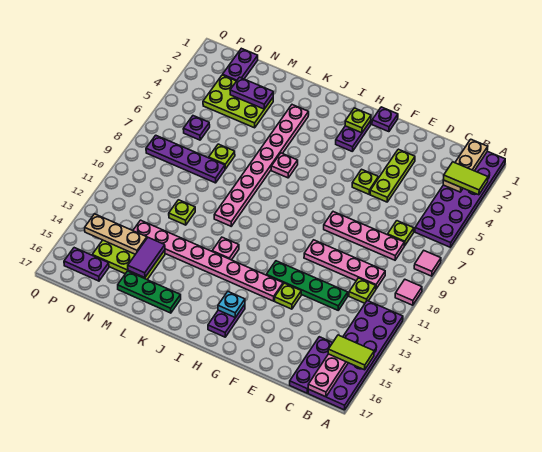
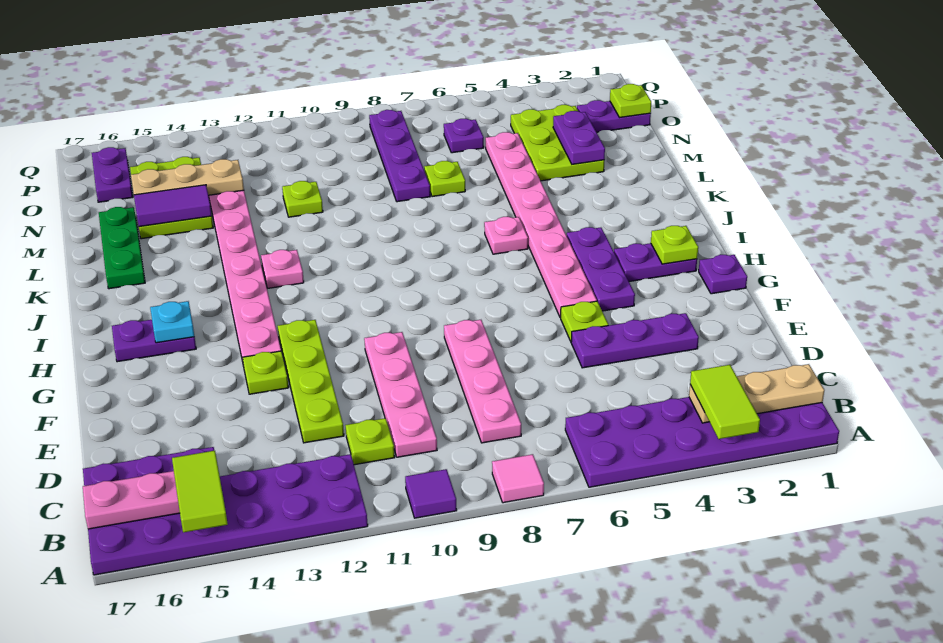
pink 1x1 tile [395,280,422,305] -> purple 1x1 tile [405,469,457,518]
lime 1x1 plate [388,221,414,246] -> lime 1x1 plate moved to [610,84,651,118]
green 1x4 plate [267,261,348,310] -> lime 1x4 plate [278,320,344,443]
lime 1x3 plate [370,149,415,202] -> purple 1x3 plate [571,313,699,368]
none -> purple 1x3 plate [567,227,635,311]
pink 1x8 plate [214,105,309,226] -> pink 1x8 plate turned to [486,132,597,318]
tan 1x3 plate [85,214,147,254] -> tan 1x3 plate turned to [131,159,244,195]

